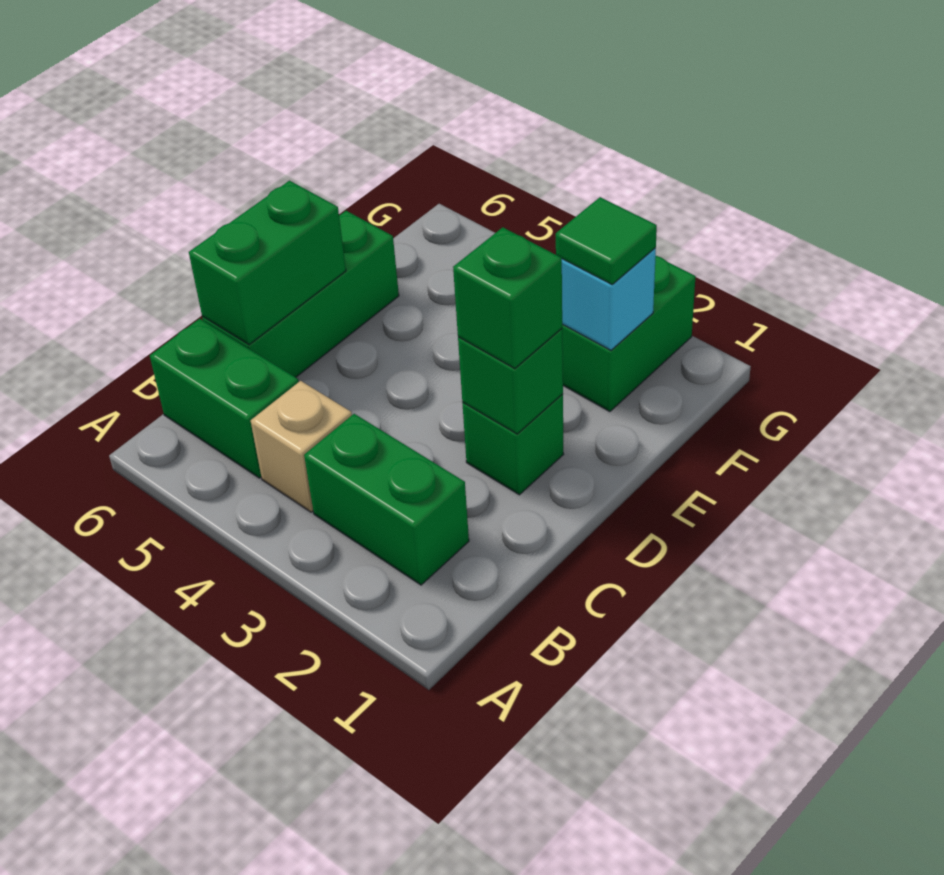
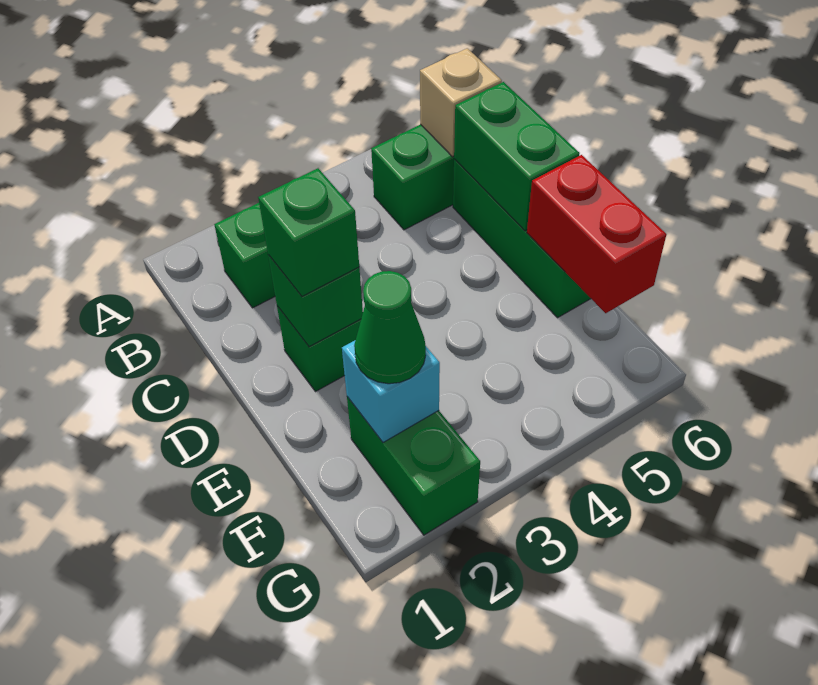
tan 1x1 brick [251,381,352,512] -> tan 1x1 brick moved to [420,48,502,157]
none -> red 1x2 brick [527,155,667,313]
green 1x1 tile [556,197,657,284] -> green 1x1 cone [354,271,426,384]

